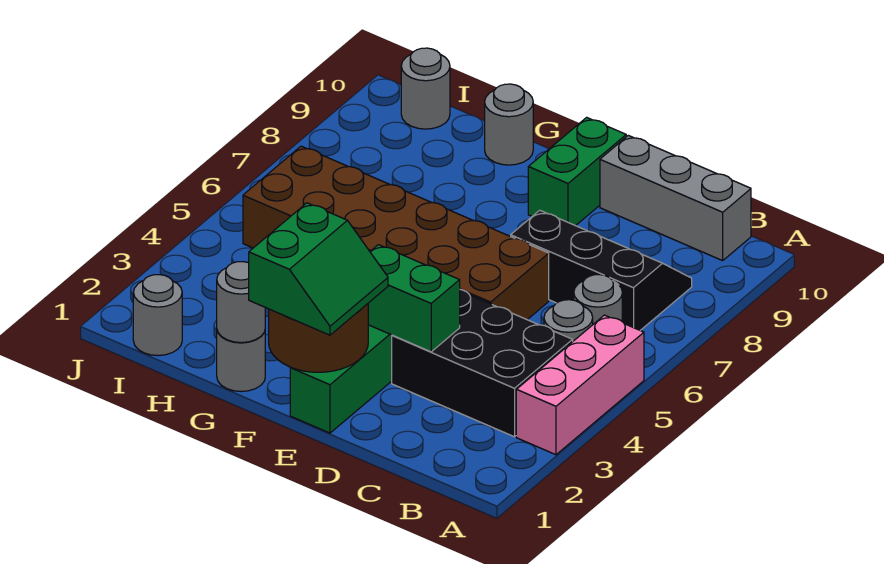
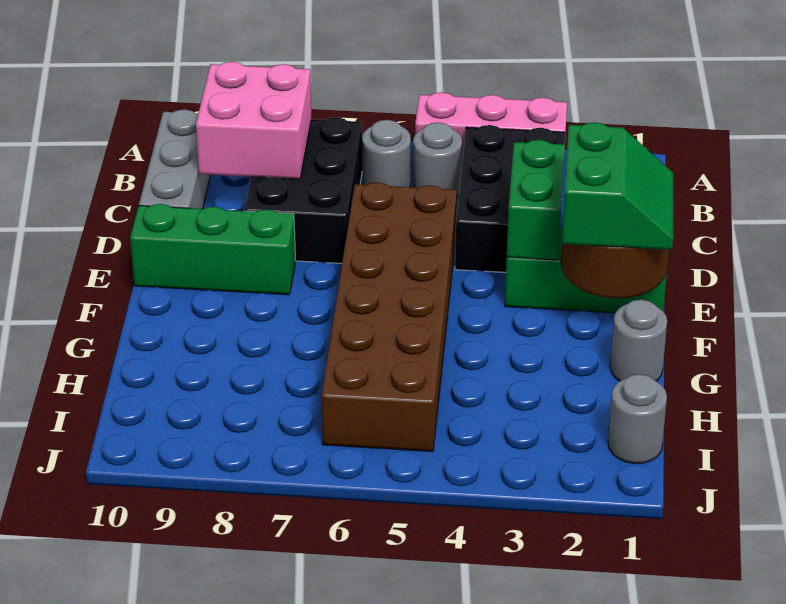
black 2x3 slope [511,210,692,330] -> black 2x3 brick [244,117,362,263]
none -> pink 2x2 brick [196,62,311,179]
green 2x2 slope [249,203,388,335] -> green 2x2 slope turned to [562,122,673,250]
green 1x2 brick [528,117,626,226] -> green 1x3 brick [130,204,296,295]
grey 1x1 round brick [217,262,265,343] -> none
grey 1x1 round brick [485,84,533,165] -> none
grey 1x1 round brick [401,48,450,129] -> none

